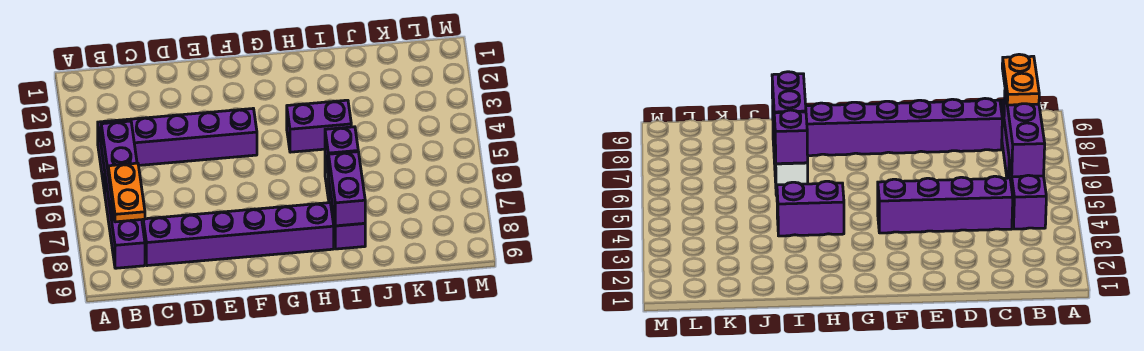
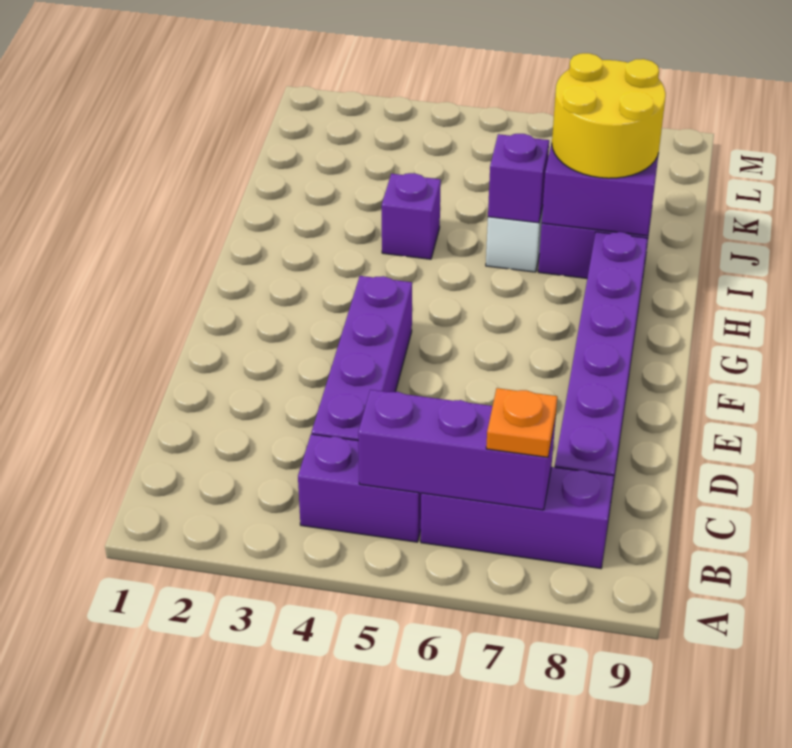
orange 1x2 plate [108,163,145,222] -> orange 1x1 plate [486,388,557,457]
purple 1x2 brick [287,100,351,152] -> purple 1x1 brick [382,173,441,259]
none -> yellow 2x2 round brick [552,53,666,178]

